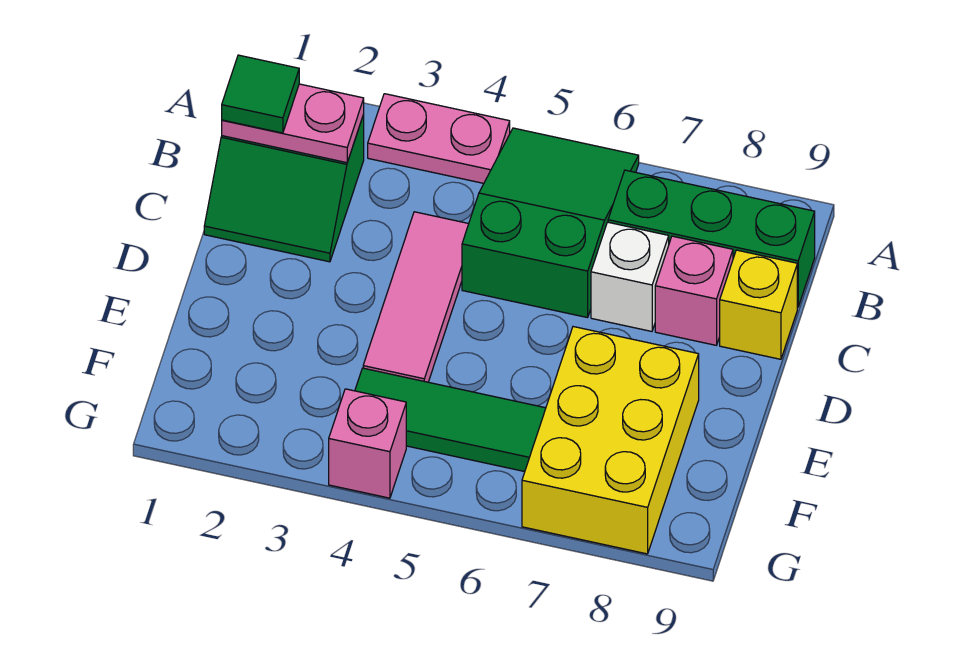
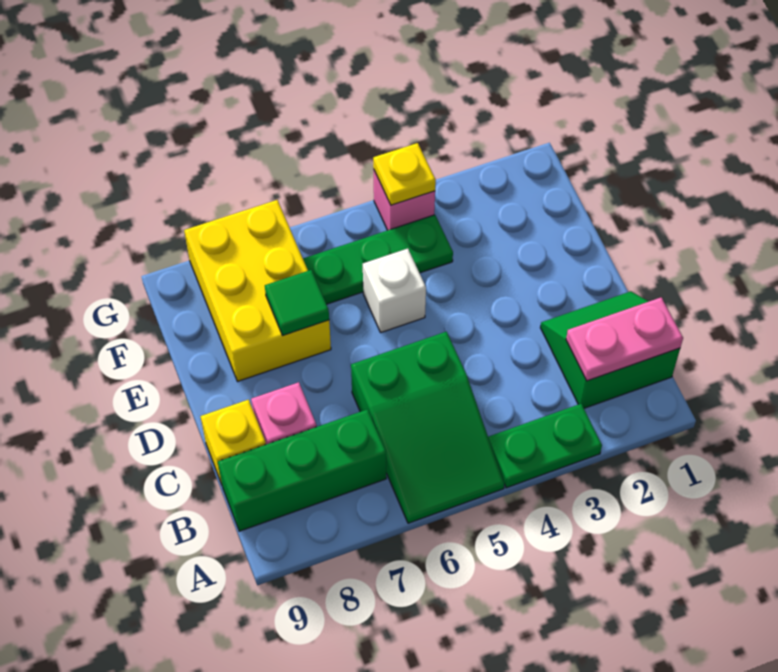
pink 1x2 plate [368,94,510,183] -> green 1x2 plate [488,404,602,488]
green 1x1 tile [222,55,299,133] -> green 1x1 tile moved to [265,270,329,335]
pink 1x3 tile [363,212,469,382] -> none
white 1x1 brick [591,222,669,331] -> white 1x1 brick moved to [363,249,426,332]
green 1x3 tile [355,368,546,472] -> green 1x3 plate [303,215,453,304]
none -> yellow 1x1 plate [373,143,436,205]

